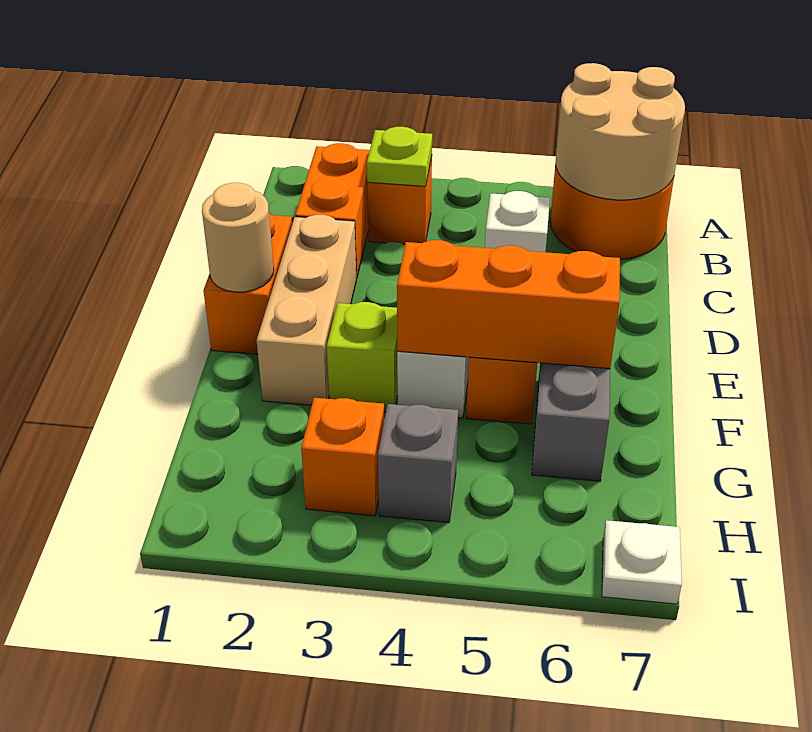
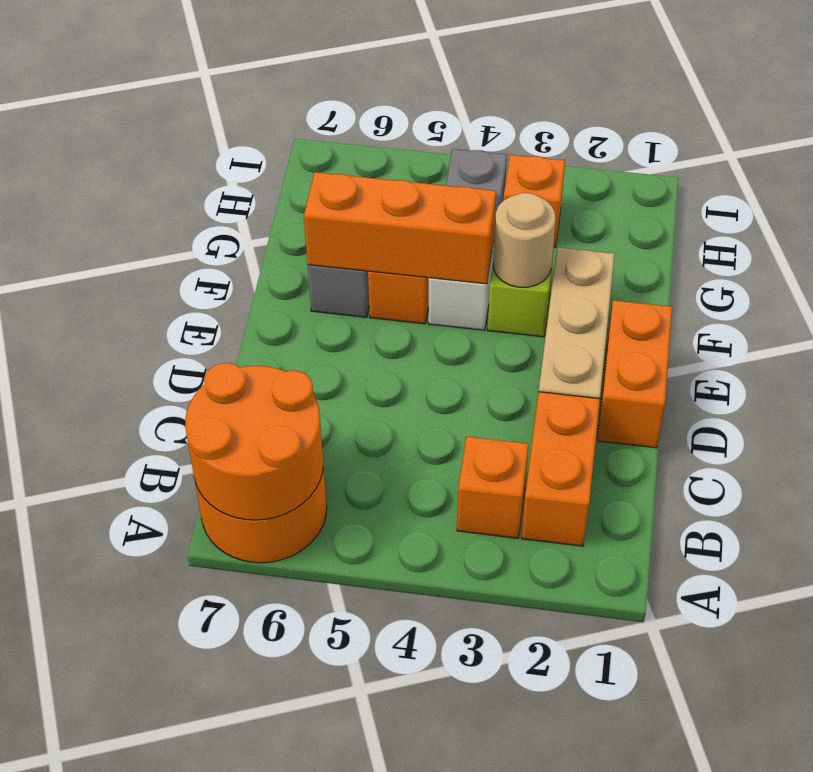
tan 2x2 round brick [556,63,685,200] -> orange 2x2 round brick [185,363,323,520]
lime 1x1 plate [367,127,432,186] -> none
white 1x1 brick [485,191,550,252] -> none
tan 1x1 round brick [202,183,274,292] -> tan 1x1 round brick moved to [493,193,556,287]
white 1x1 plate [602,520,682,604] -> none

